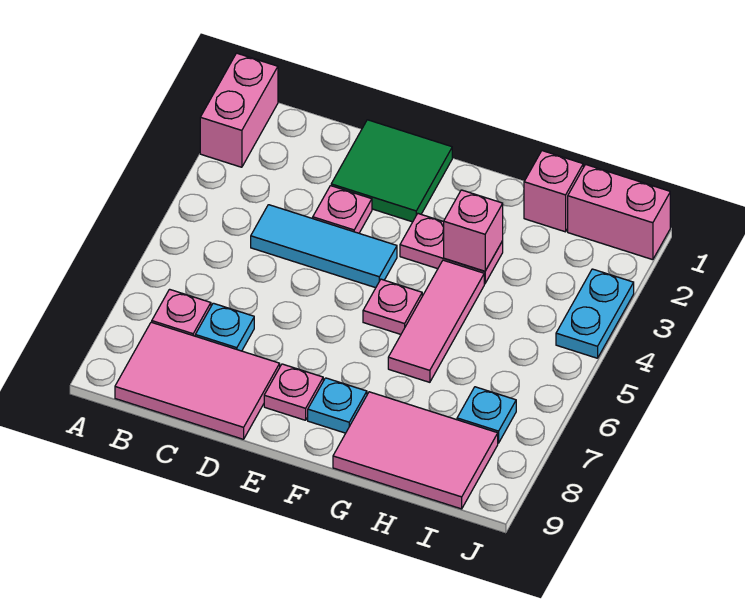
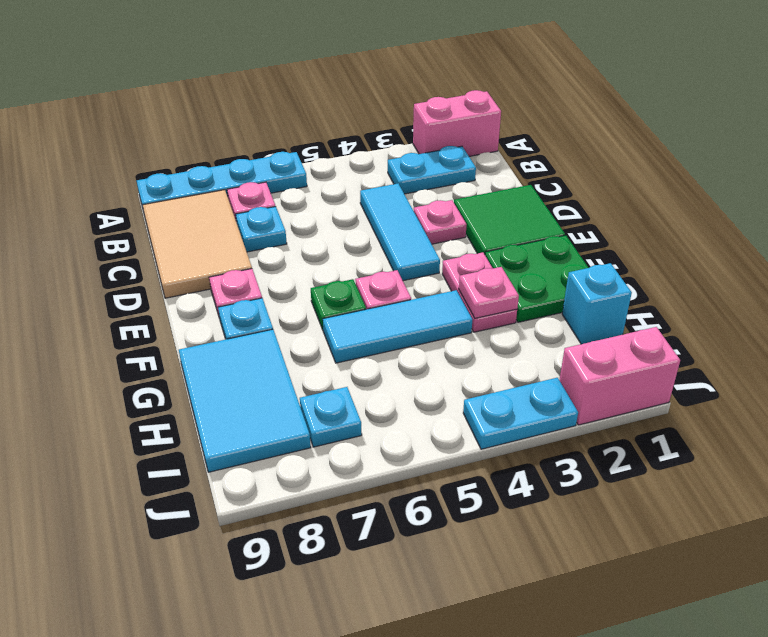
none -> cyan 1x4 plate [137,152,307,211]
none -> cyan 1x2 plate [388,146,476,194]
pink 2x3 tile [115,322,280,439] -> tan 2x3 tile [143,190,252,298]
none -> green 2x2 plate [485,235,588,322]
none -> green 1x1 plate [311,279,366,329]
pink 1x1 brick [444,190,503,271] -> pink 1x1 plate [459,267,519,318]
pink 1x3 tile [388,260,484,382] -> cyan 1x3 tile [323,290,472,363]
pink 2x3 tile [333,392,498,509] -> cyan 2x3 tile [179,329,311,472]
pink 1x1 brick [524,151,583,232] -> cyan 1x1 brick [562,263,632,344]
pink 1x2 brick [568,165,670,260] -> pink 1x2 brick turned to [559,327,680,425]

